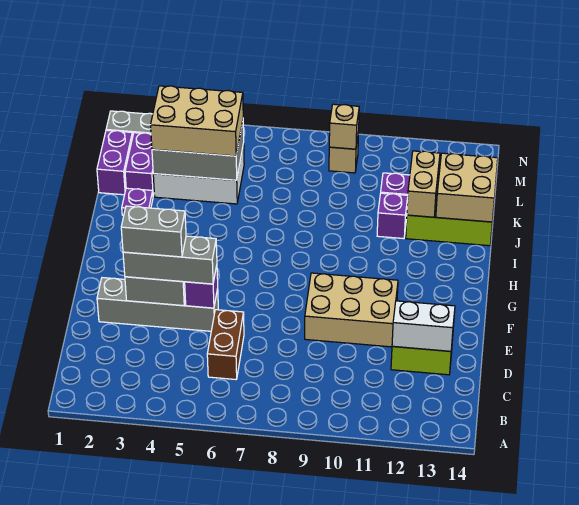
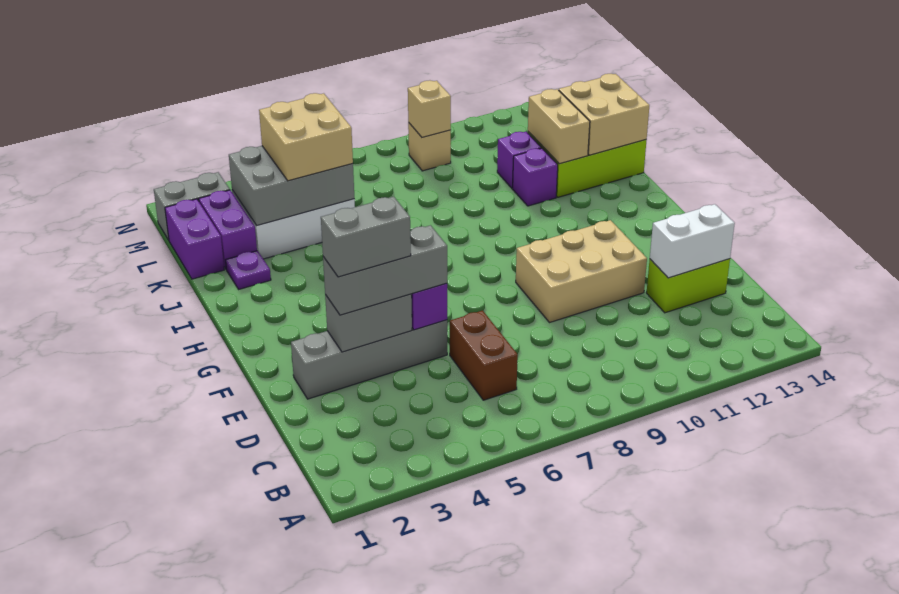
tan 2x3 brick [151,86,243,156] -> tan 2x2 brick [259,93,353,181]

